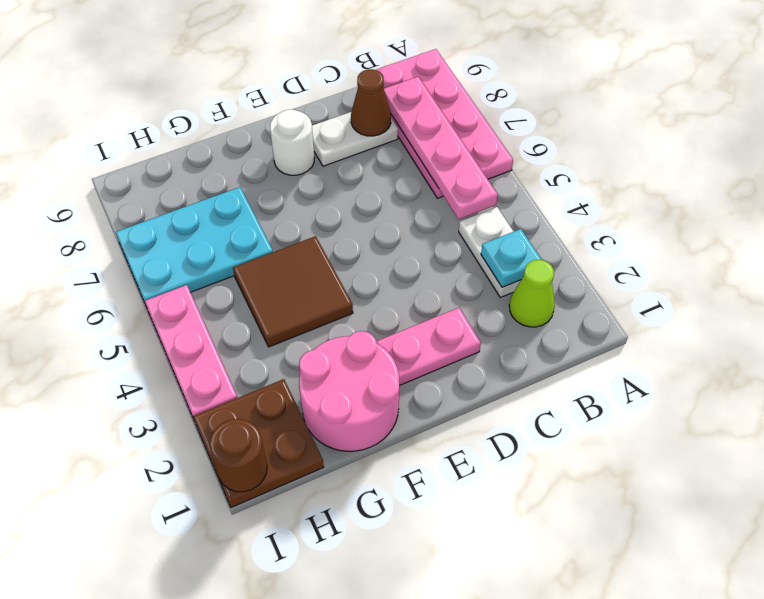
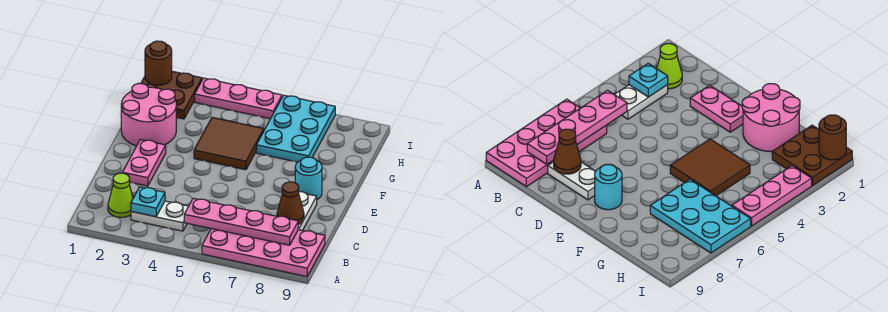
white 1x1 round brick [270,109,315,175] -> cyan 1x1 round brick [295,157,322,199]

